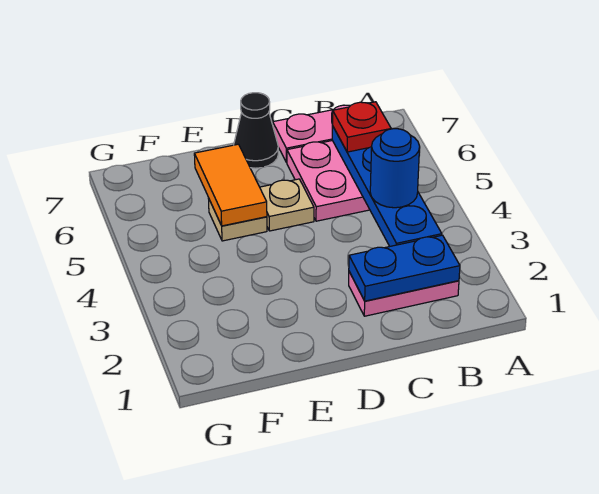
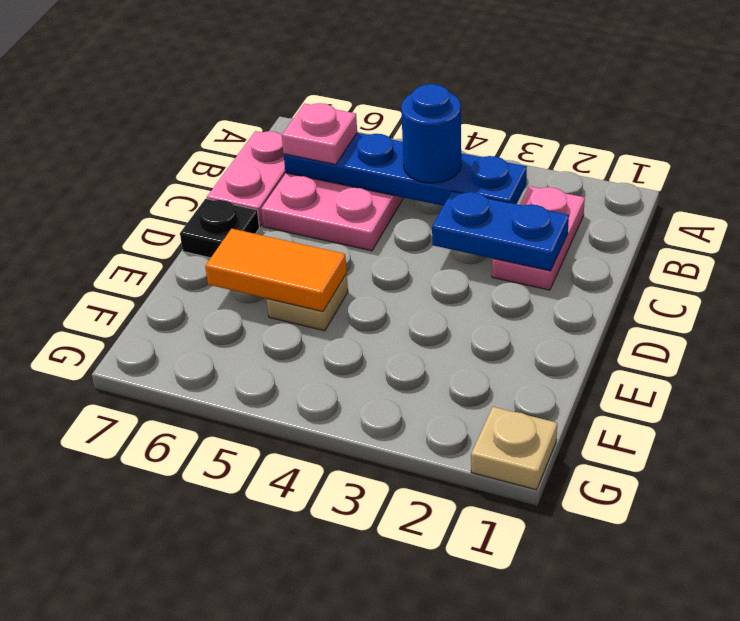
blue 1x2 plate [349,235,460,301] -> blue 1x2 plate turned to [432,191,569,271]
red 1x1 plate [332,102,391,152] -> pink 1x1 plate [282,103,357,165]
tan 1x1 plate [260,179,314,231] -> tan 1x1 plate moved to [471,407,557,490]
black 1x1 cone [234,93,278,168] -> black 1x1 plate [180,199,259,258]

